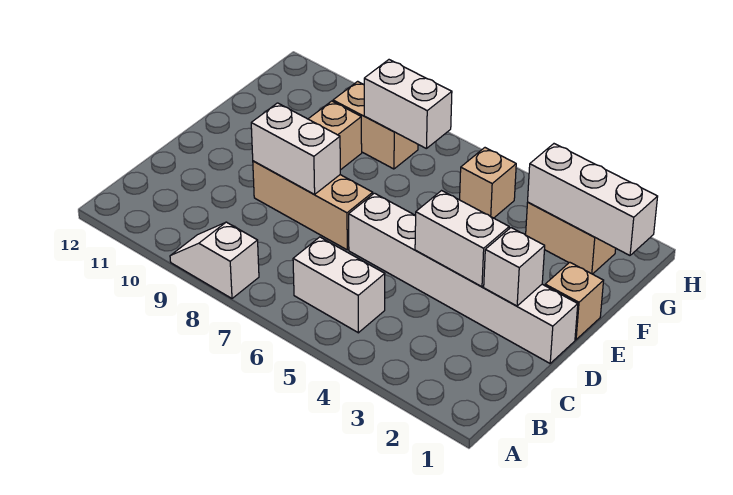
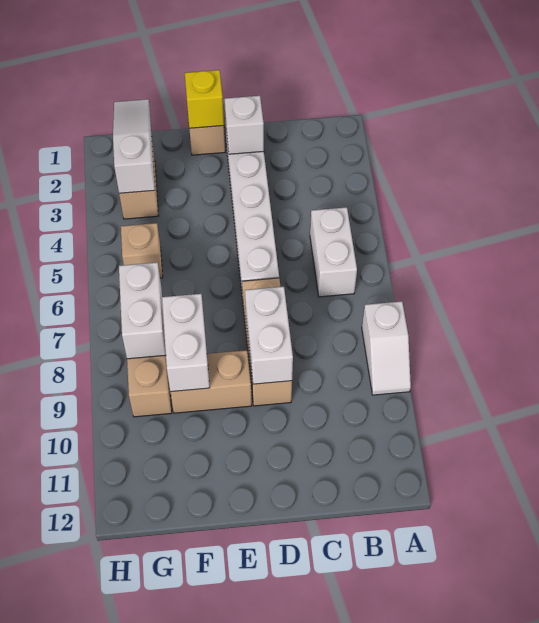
white 1x2 brick [415,191,509,287] -> white 1x2 brick moved to [162,294,210,392]
none -> yellow 1x1 brick [185,70,224,128]
white 1x3 brick [528,144,658,255] -> white 1x3 slope [113,99,155,194]

